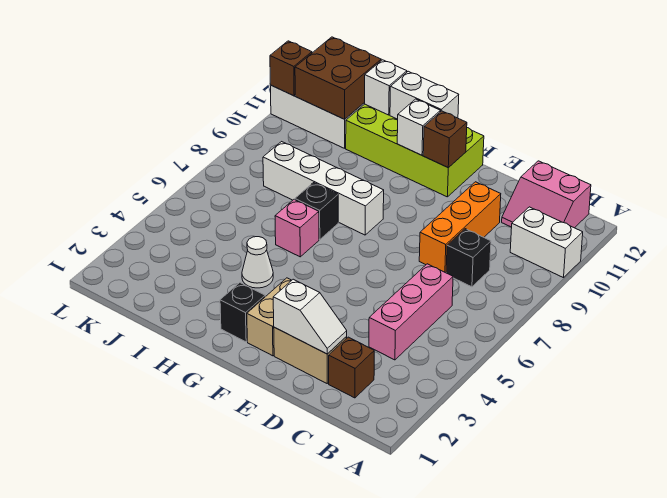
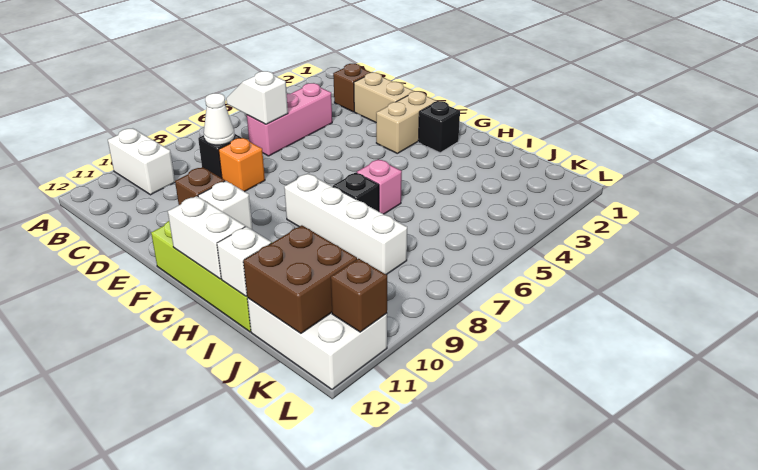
pink 2x2 slope [502,161,591,228] -> none
white 1x2 slope [273,279,347,354] -> white 1x2 slope moved to [226,71,288,124]
orange 1x3 brick [419,182,501,273] -> orange 1x1 brick [219,138,265,192]
white 1x1 cone [242,237,273,288] -> white 1x1 cone moved to [204,93,235,145]

